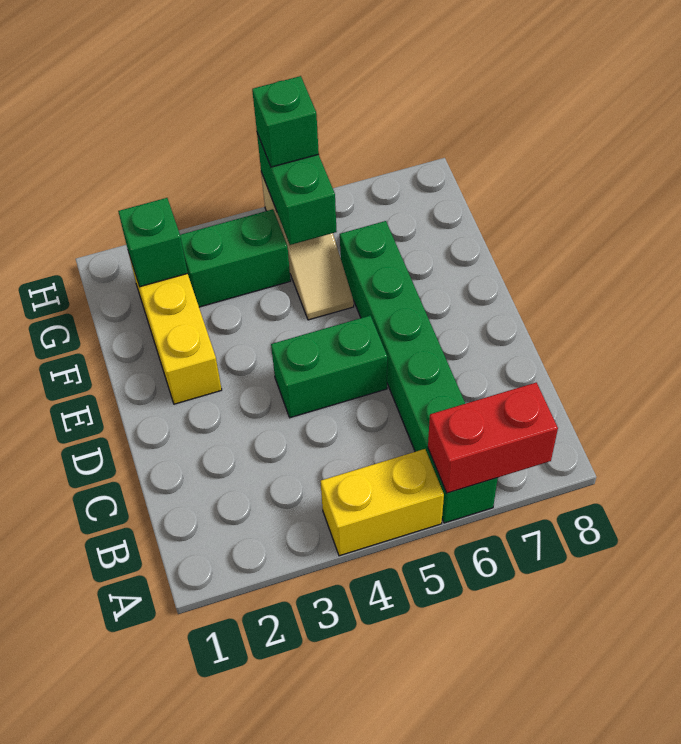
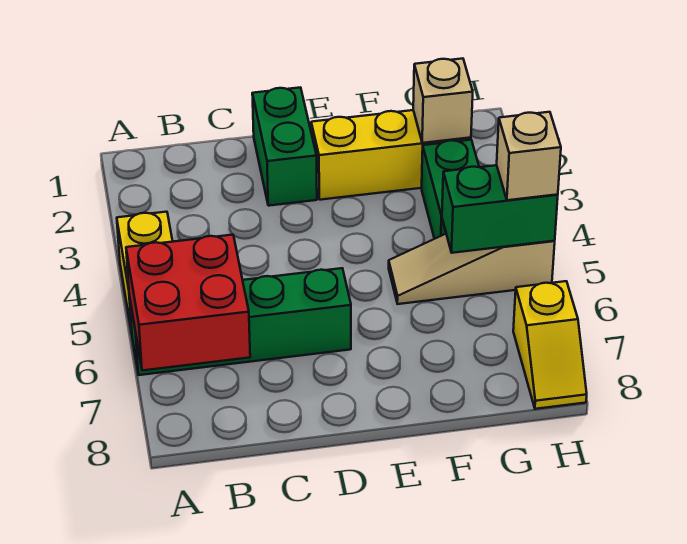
green 1x6 brick [340,221,498,523] -> green 1x4 brick [129,268,351,375]
red 1x2 brick [428,383,558,493] -> red 2x2 brick [126,235,250,371]
green 1x2 brick [271,316,387,418] -> green 1x2 brick moved to [252,87,317,206]
green 1x1 brick [118,198,188,287] -> tan 1x1 brick [413,59,473,143]
green 1x1 brick [252,76,319,167] -> tan 1x1 brick [497,112,561,200]
none -> yellow 1x2 slope [513,281,587,409]

